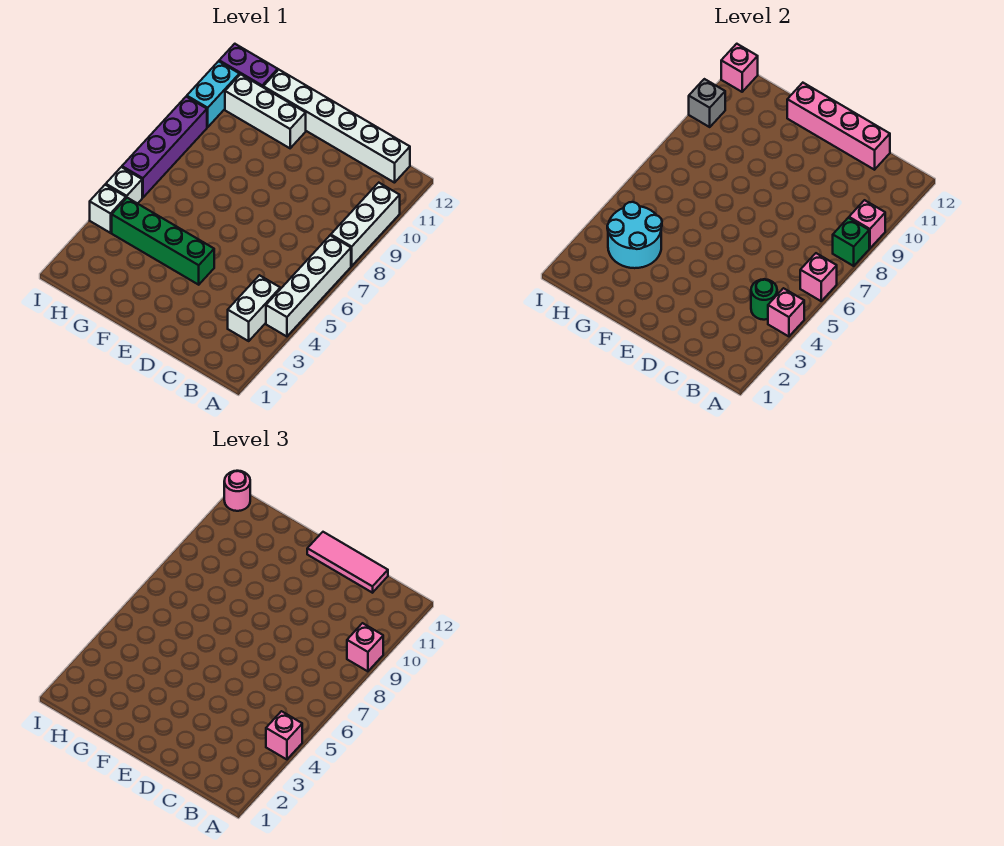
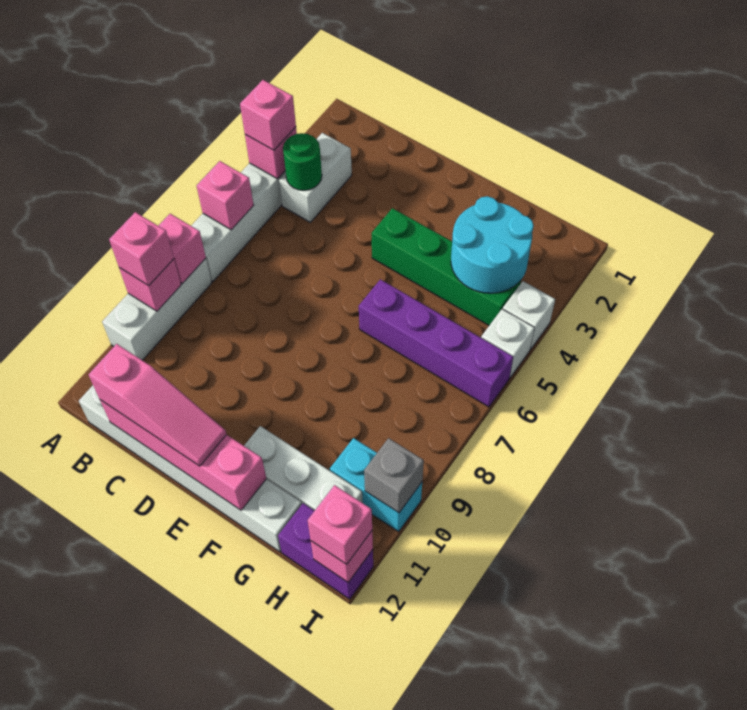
green 1x1 brick [833,218,869,266] -> pink 1x1 brick [158,214,206,284]
pink 1x3 tile [307,532,388,593] -> pink 1x3 slope [88,344,227,466]
purple 1x4 brick [122,97,207,198] -> purple 1x4 brick turned to [359,279,513,407]
cyan 1x2 brick [187,61,239,127] -> cyan 1x2 brick turned to [330,438,422,531]
pink 1x1 round brick [224,471,250,511] -> pink 1x1 brick [308,485,372,564]

